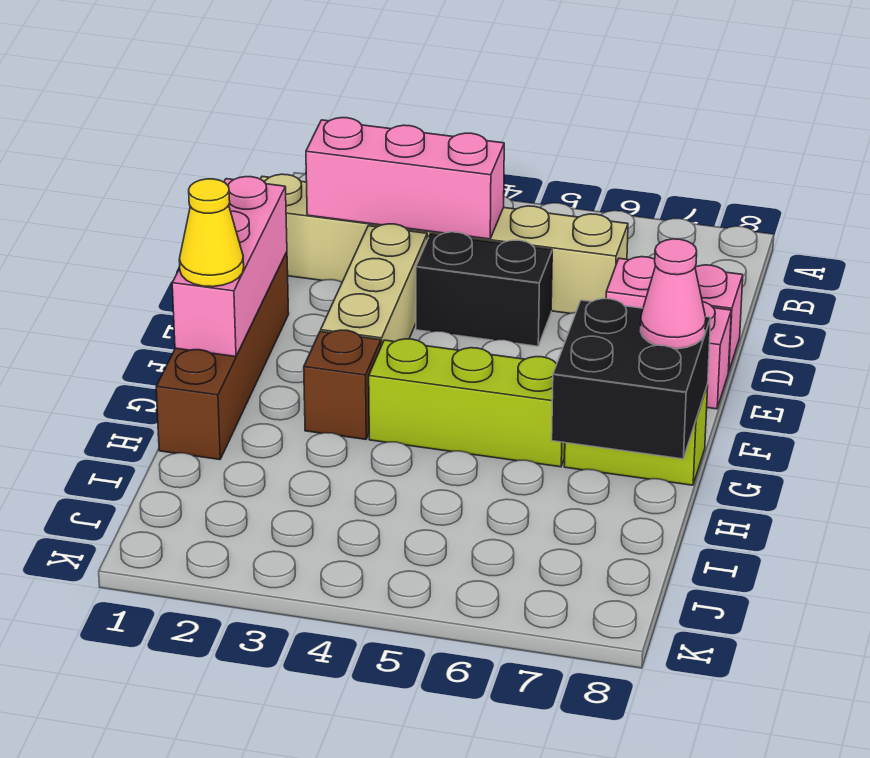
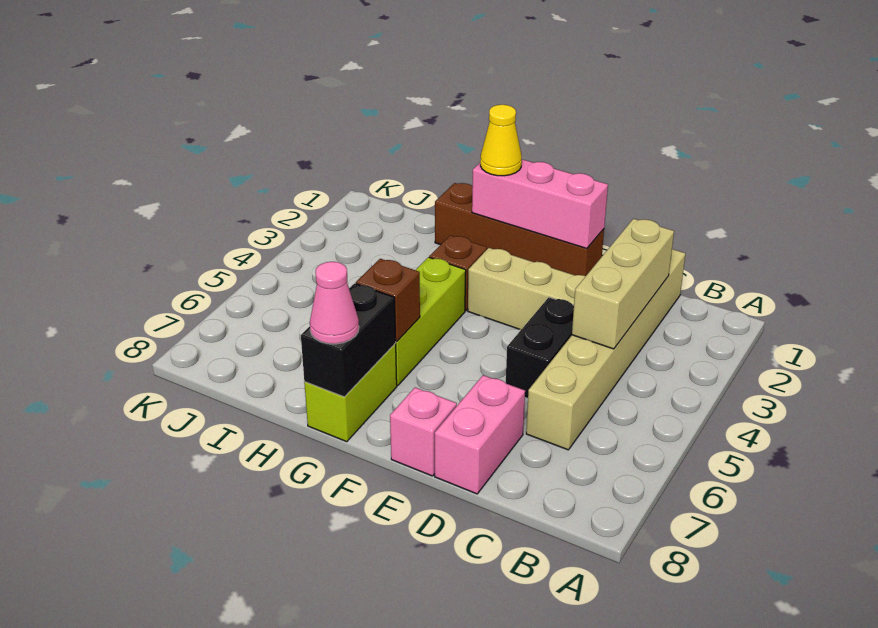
pink 1x3 brick [306,118,504,239] -> tan 1x3 brick [572,219,674,349]
none -> brown 1x1 brick [356,259,420,342]
black 2x2 brick [552,299,711,459] -> black 1x2 brick [301,283,396,397]

